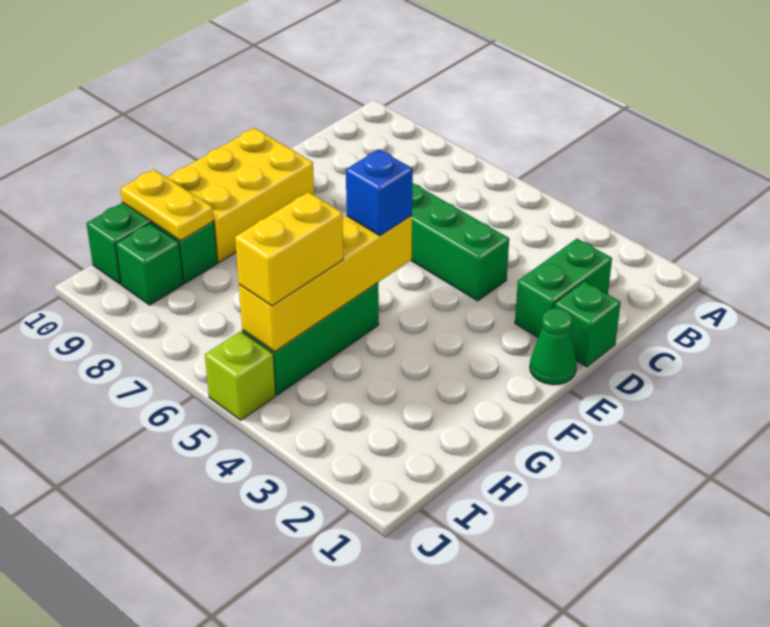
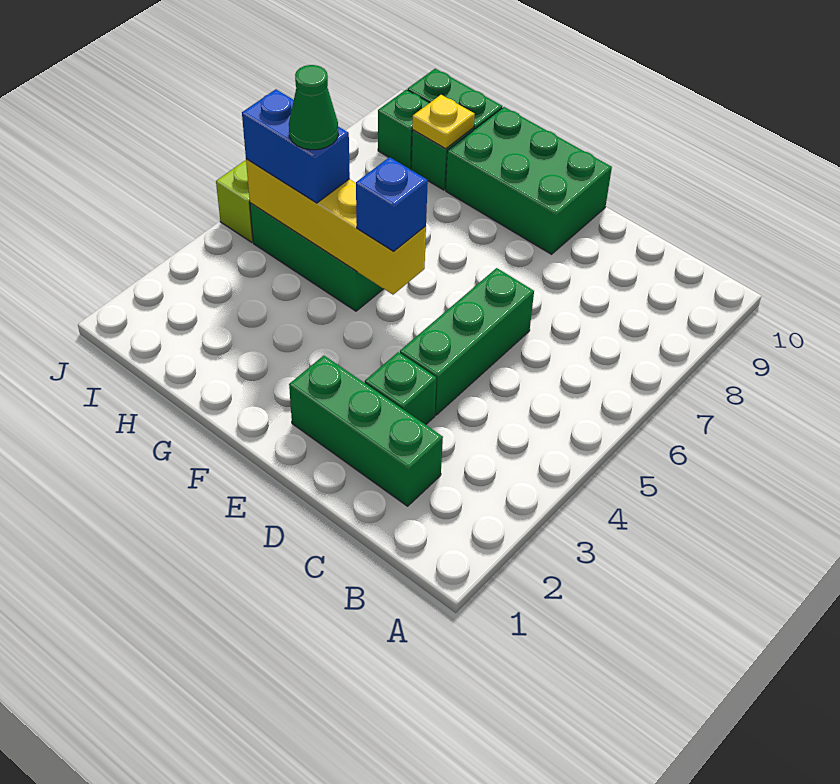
green 1x2 brick [515,239,612,337] -> green 1x3 brick [289,356,443,506]
green 1x1 brick [555,281,621,367] -> green 1x1 brick moved to [365,352,436,425]
green 1x1 cone [530,308,577,385] -> green 1x1 cone moved to [289,65,338,150]
yellow 2x3 brick [167,128,314,262] -> green 2x3 brick [446,107,612,254]
yellow 1x2 brick [235,192,343,306] -> blue 1x2 brick [242,89,350,203]
yellow 1x2 plate [120,170,214,241] -> yellow 1x1 plate [412,95,475,149]

